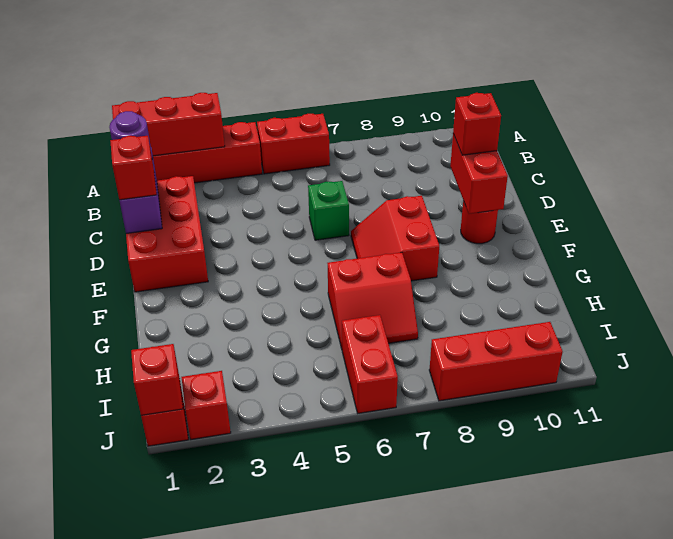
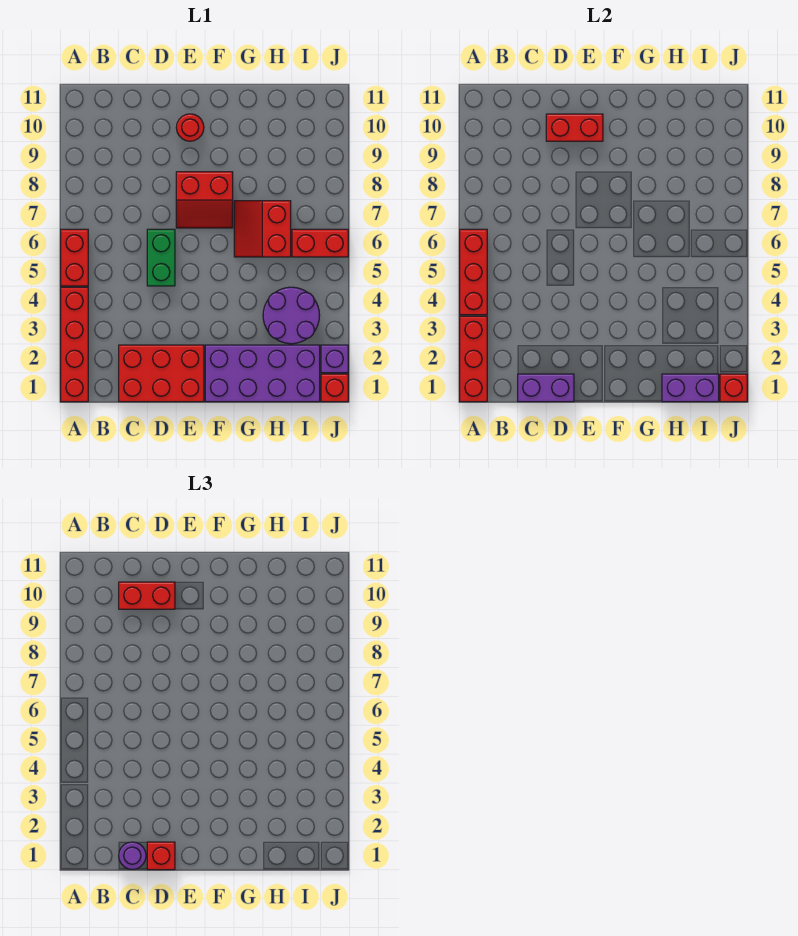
green 1x1 brick [308,181,349,240] -> green 1x2 brick [147,229,175,286]
red 1x1 brick [453,93,501,155] -> red 1x2 brick [119,582,175,609]
none -> purple 2x4 brick [205,345,320,402]
red 2x2 slope [328,252,418,349] -> red 2x2 slope turned to [234,201,291,257]
none -> purple 1x2 brick [662,374,719,402]
none -> purple 2x2 round brick [263,287,320,344]
red 1x1 brick [181,371,231,439] -> purple 1x1 brick [321,345,348,373]
red 1x3 brick [429,322,563,401] -> red 1x3 brick moved to [460,229,487,315]

